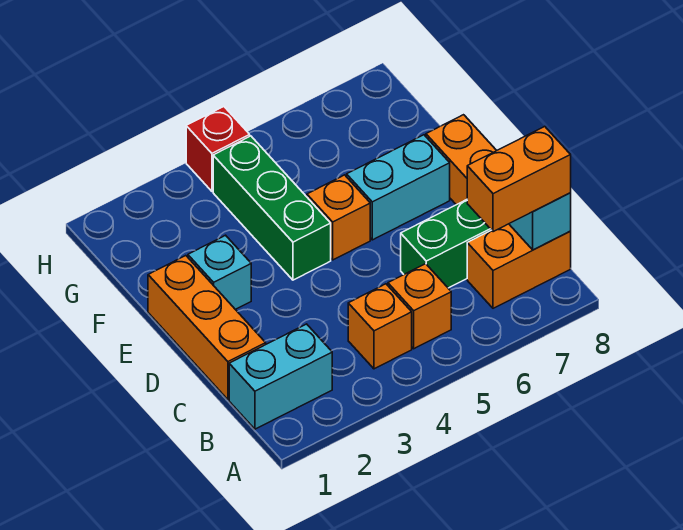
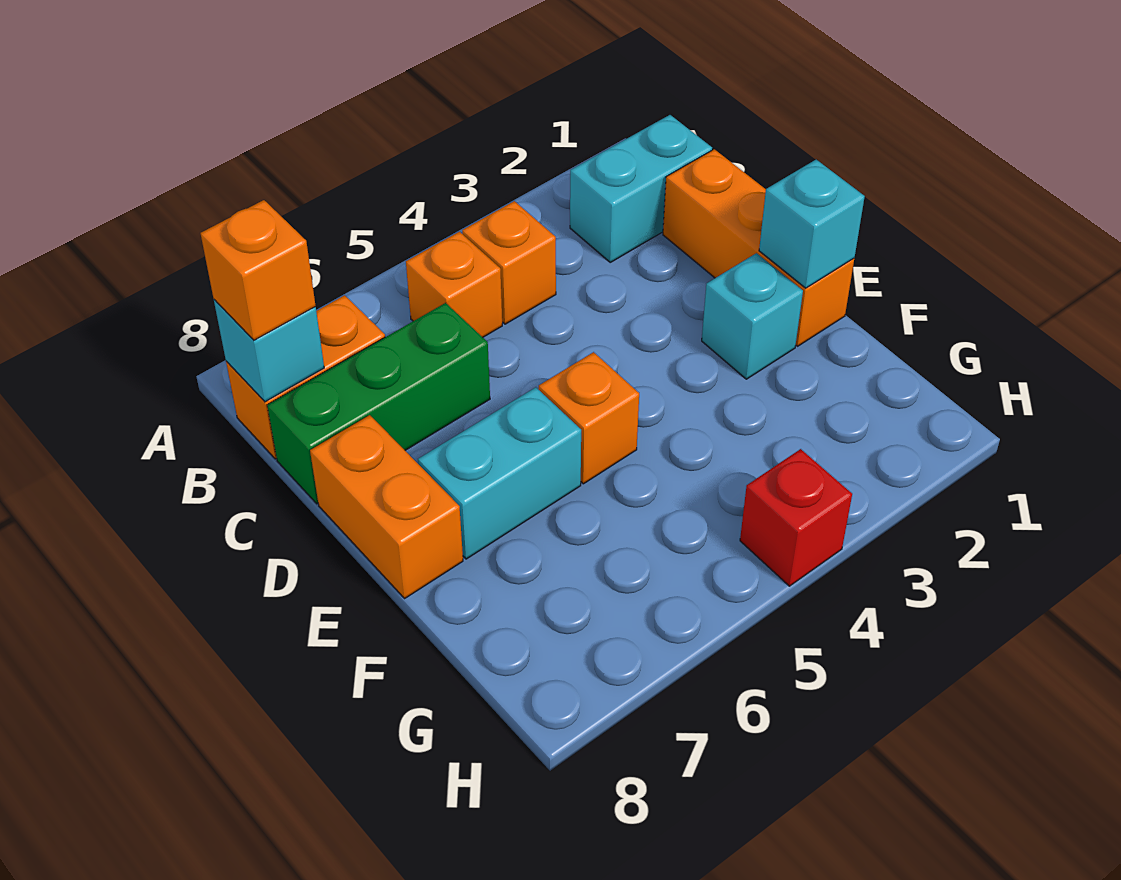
orange 1x2 brick [467,126,571,232] -> orange 1x1 brick [201,200,316,340]
none -> cyan 1x1 brick [759,160,865,288]
green 1x3 brick [213,136,331,280] -> none

